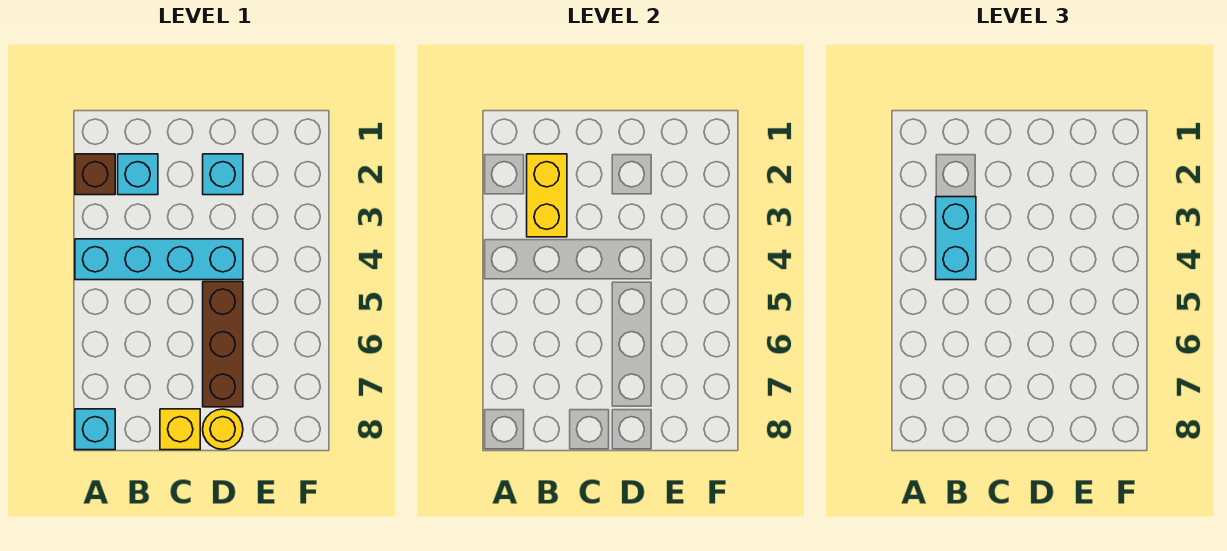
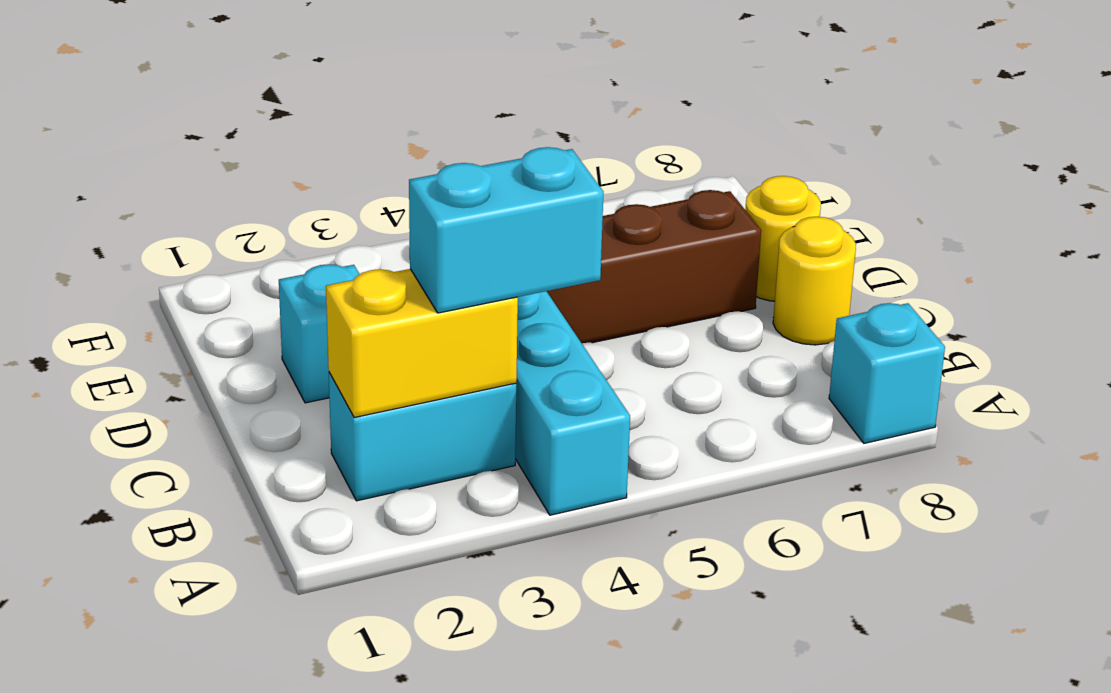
brown 1x1 brick [75,154,115,195] -> none
cyan 1x1 brick [118,154,158,195] -> cyan 1x2 brick [329,372,516,501]
yellow 1x1 brick [160,409,200,450] -> yellow 1x1 round brick [773,217,856,345]

